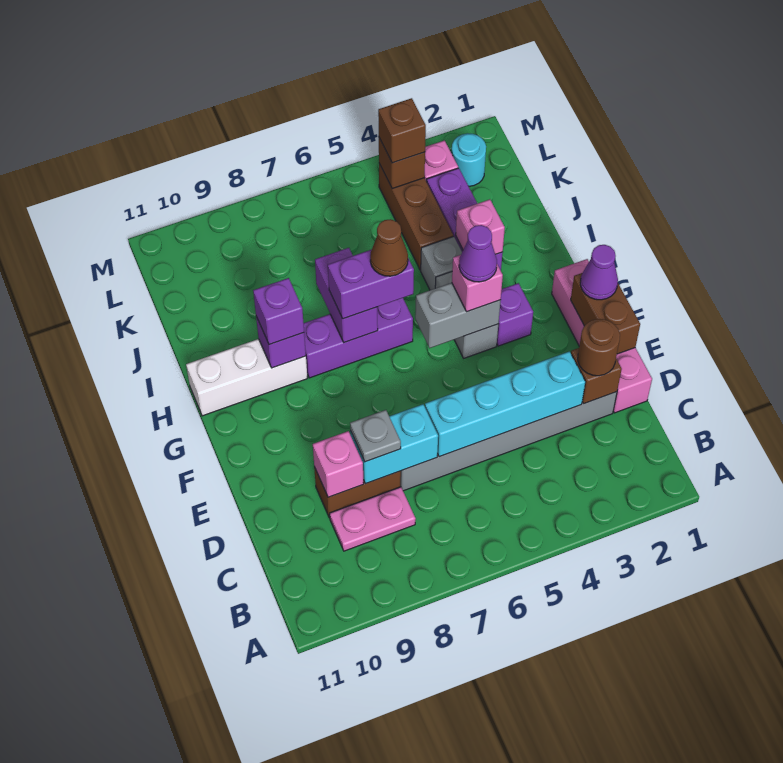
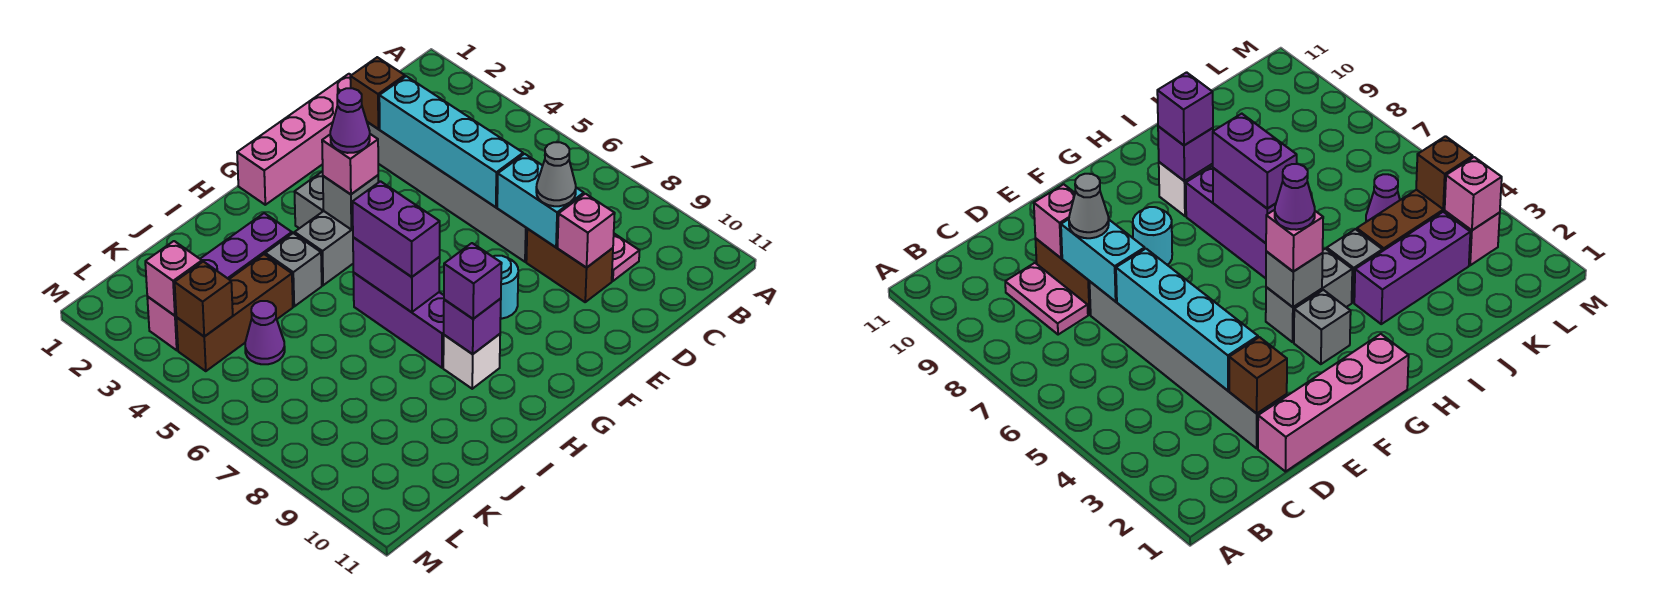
brown 1x1 round brick [578,319,620,376] -> none
grey 1x1 plate [350,410,401,462] -> grey 1x1 cone [536,142,576,206]
brown 1x2 brick [571,273,640,354] -> none
purple 1x1 cone [580,245,618,300] -> purple 1x1 cone moved to [245,301,285,364]
purple 1x1 brick [497,283,533,346] -> grey 1x1 brick [294,172,324,228]
grey 1x2 brick [415,283,501,348] -> grey 1x1 brick [323,175,378,230]
brown 1x1 cone [370,219,408,276] -> none
purple 1x2 brick [315,248,378,343] -> purple 1x2 brick turned to [353,237,440,312]
white 1x3 brick [186,339,307,416] -> white 1x1 brick [443,334,500,389]
pink 1x1 brick [456,199,505,254] -> pink 1x1 brick moved to [145,241,202,316]
cyan 1x1 round brick [452,133,486,186] -> cyan 1x1 round brick moved to [493,256,518,319]
brown 1x1 brick [378,98,426,163] -> none

